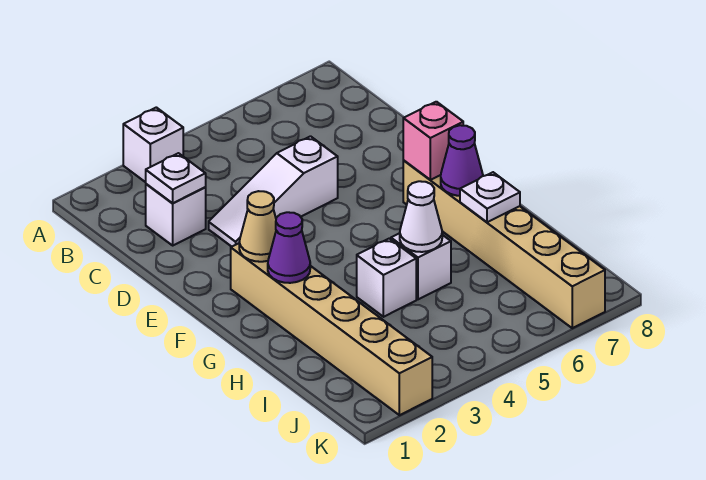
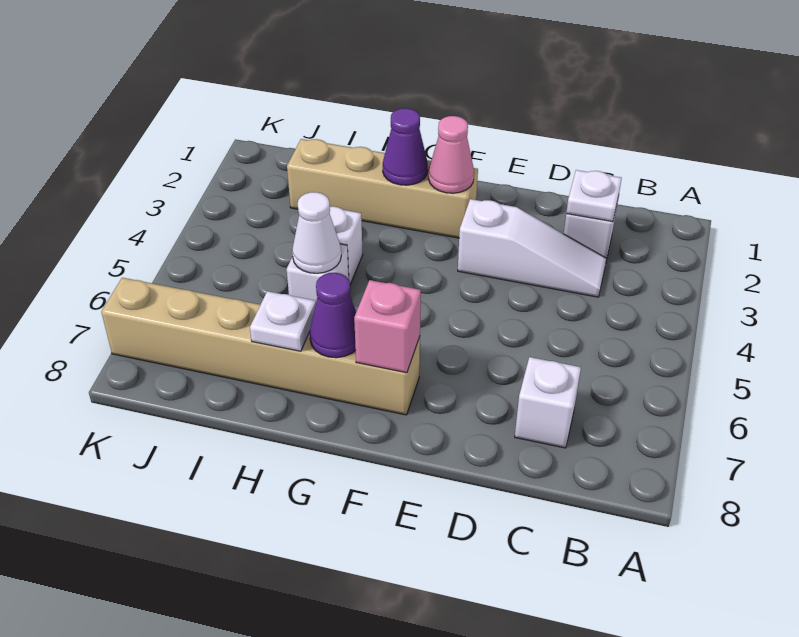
white 1x1 brick [123,107,183,182] -> white 1x1 brick moved to [515,357,581,448]
white 1x3 slope [209,136,338,247] -> white 1x3 slope turned to [458,199,607,297]
tan 1x6 brick [231,243,432,415] -> tan 1x4 brick [287,139,478,238]
tan 1x1 cone [239,191,276,262] -> pink 1x1 cone [429,116,474,193]

